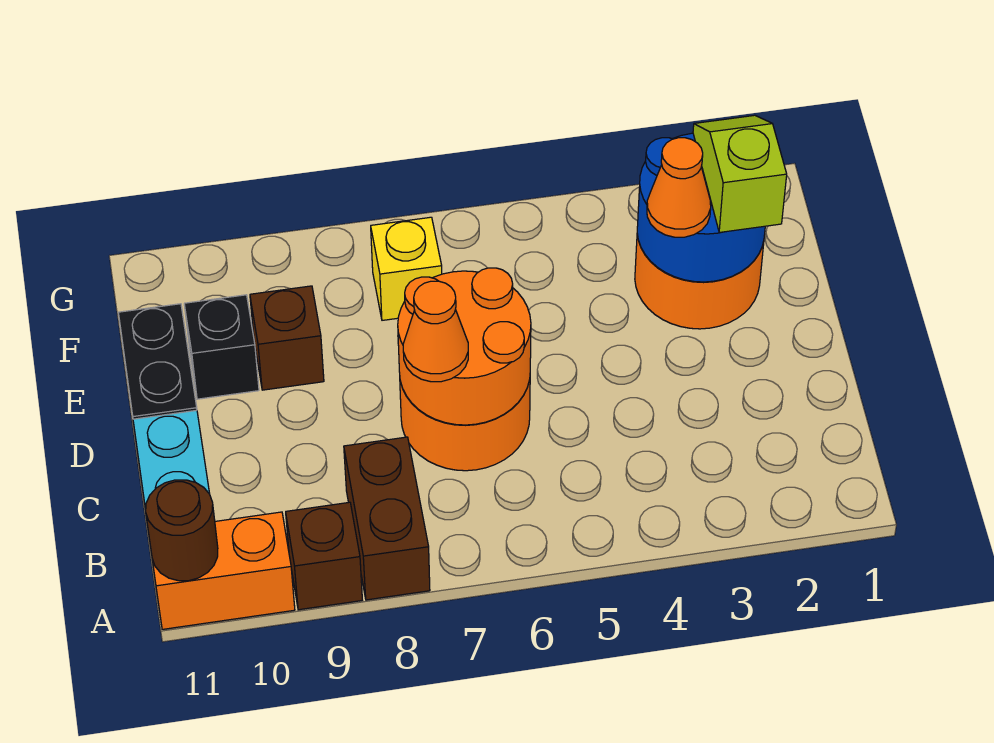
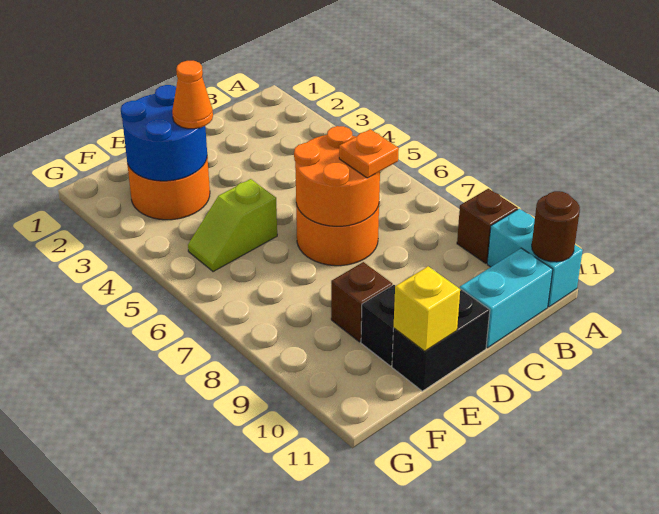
brown 1x2 brick [344,437,430,600] -> none
orange 1x2 brick [152,512,295,629] -> cyan 1x2 brick [487,209,583,307]
orange 1x1 cone [403,281,468,382] -> orange 1x1 plate [339,129,399,178]
lime 1x2 slope [693,115,787,232] -> lime 1x2 slope moved to [188,179,277,272]
yellow 1x1 brick [371,217,442,320] -> yellow 1x1 brick moved to [394,266,460,351]

